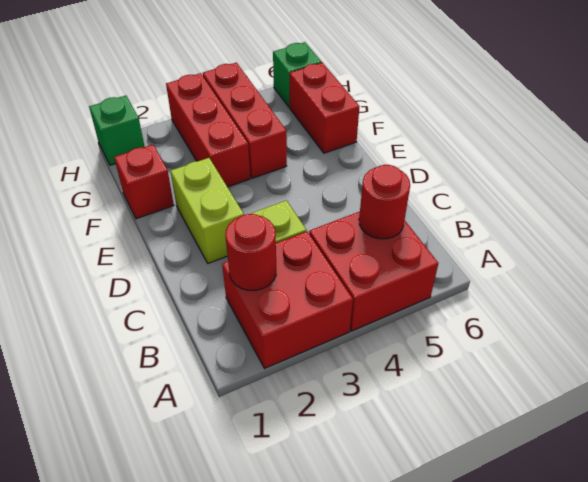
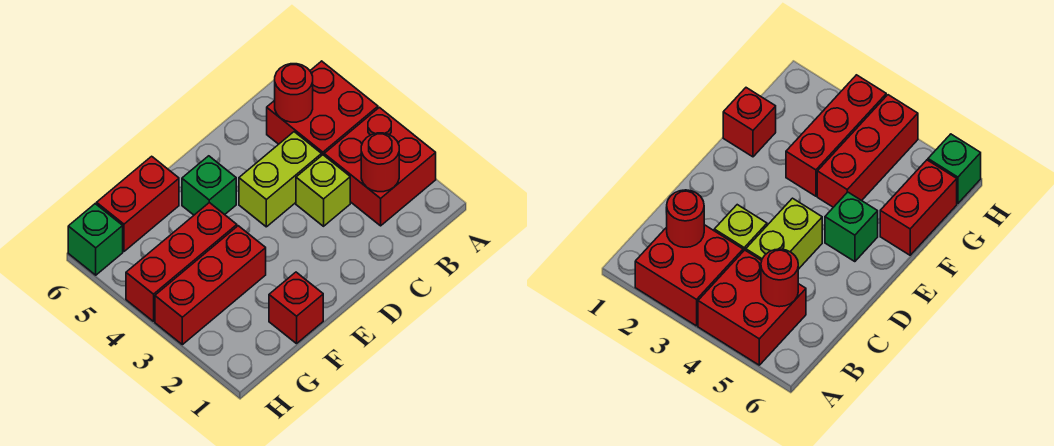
lime 1x2 brick [171,158,244,263] -> lime 1x2 brick moved to [239,132,322,227]
green 1x1 brick [89,96,145,165] -> green 1x1 brick moved to [182,156,236,215]

